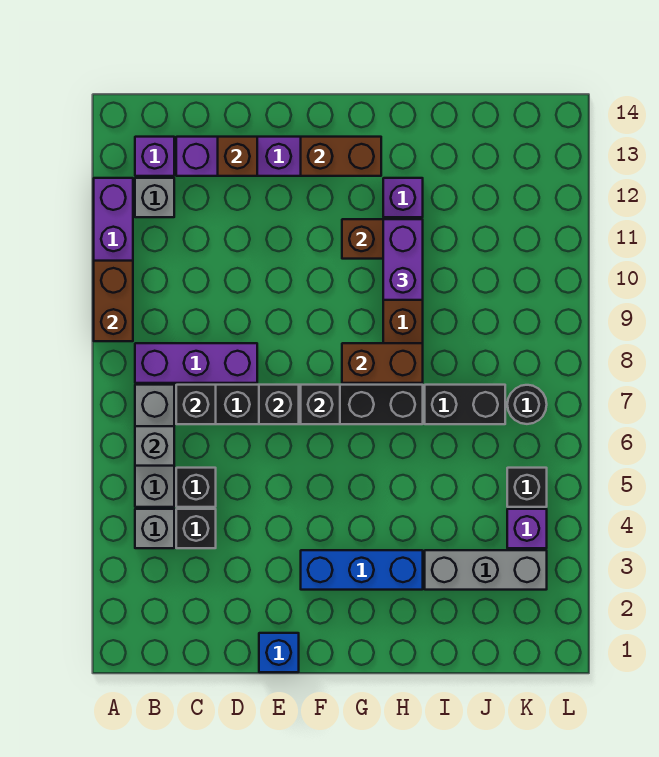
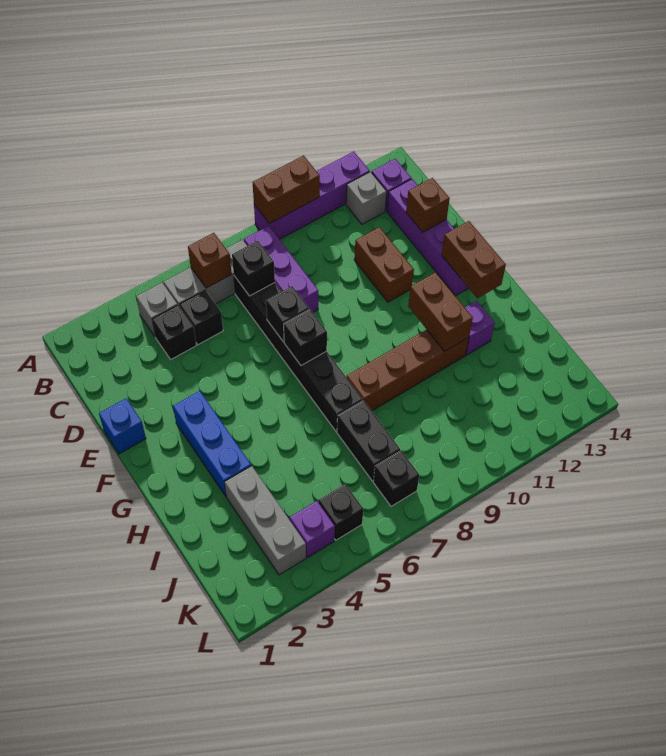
grey 1x1 brick [135,426,174,466] -> brown 1x1 brick [188,233,232,288]
brown 1x2 brick [342,343,423,383] -> brown 1x2 brick moved to [354,227,414,302]
purple 1x2 brick [383,219,423,300] -> none
black 1x1 round brick [507,385,547,424] -> black 1x1 brick [373,451,419,506]

